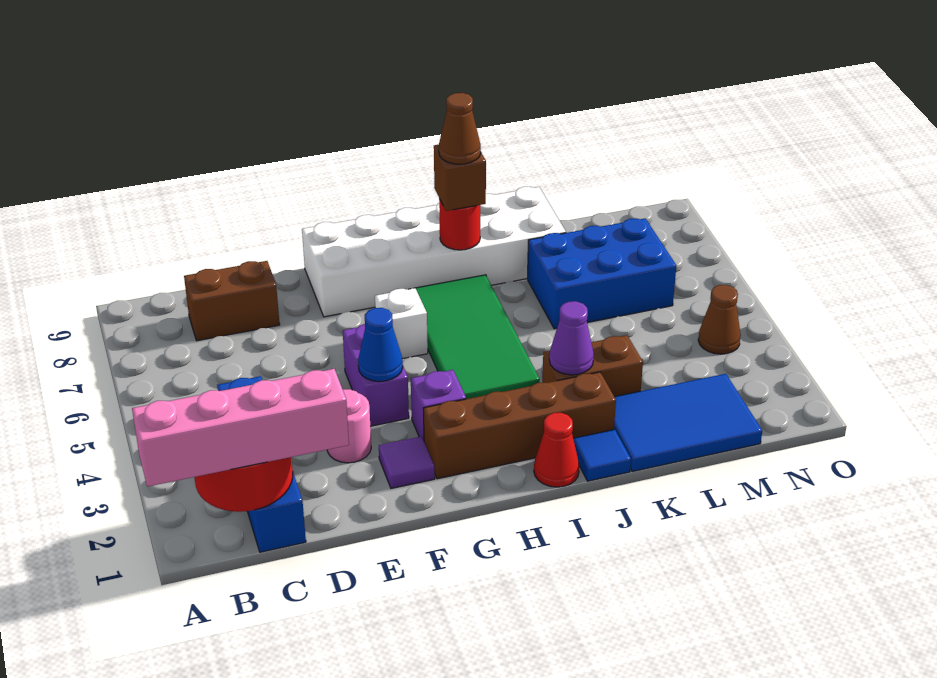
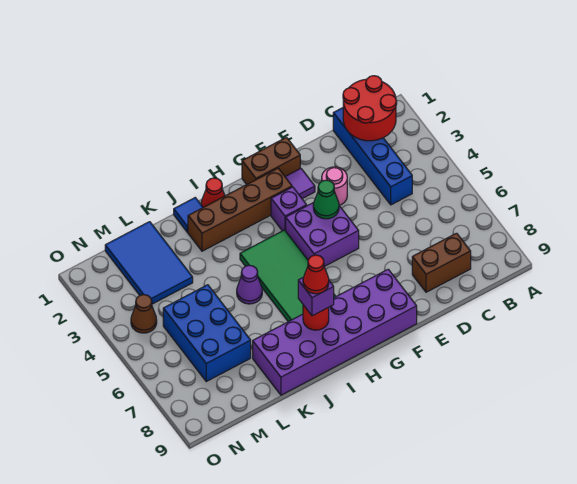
pink 1x4 brick [132,369,349,487] -> none
purple 1x2 brick [343,324,409,426] -> purple 2x2 brick [286,202,359,267]
blue 1x1 cone [358,308,403,382] -> green 1x1 cone [313,180,339,219]
white 2x6 brick [302,187,566,317] -> purple 2x6 brick [253,269,417,395]
white 1x1 brick [375,288,428,359] -> none
brown 1x1 brick [434,145,486,211] -> purple 1x1 brick [298,277,334,316]
brown 1x1 cone [439,93,481,164] -> red 1x1 cone [303,255,329,294]
brown 1x2 brick [542,335,643,397] -> brown 1x2 brick moved to [242,137,300,184]
purple 1x1 cone [549,301,594,375] -> purple 1x1 cone moved to [237,265,262,304]
blue 2x3 tile [614,374,762,472] -> blue 2x3 tile turned to [105,222,193,304]
blue 2x3 brick [527,218,676,329] -> blue 2x3 brick turned to [163,285,251,381]

